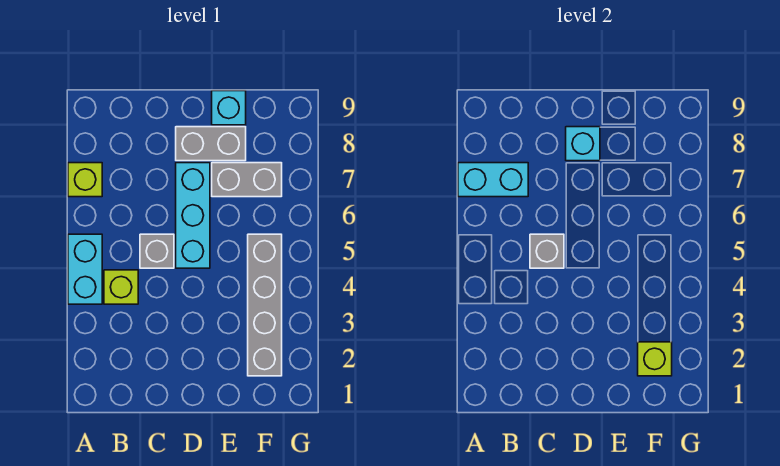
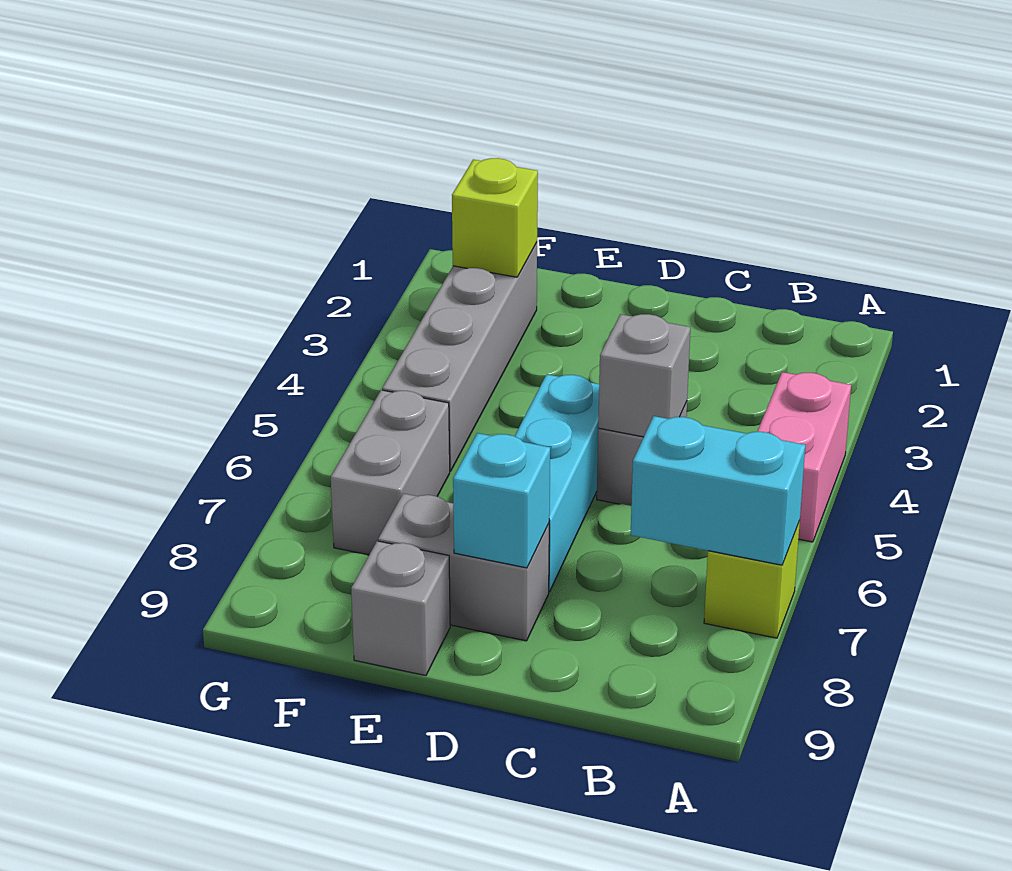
cyan 1x2 brick [68,234,102,304] -> pink 1x2 brick [757,372,851,542]
lime 1x1 brick [104,270,138,304] -> none
grey 1x2 brick [212,163,282,197] -> grey 1x2 brick turned to [331,390,450,555]
cyan 1x1 brick [212,91,246,125] -> grey 1x1 brick [351,541,450,676]

